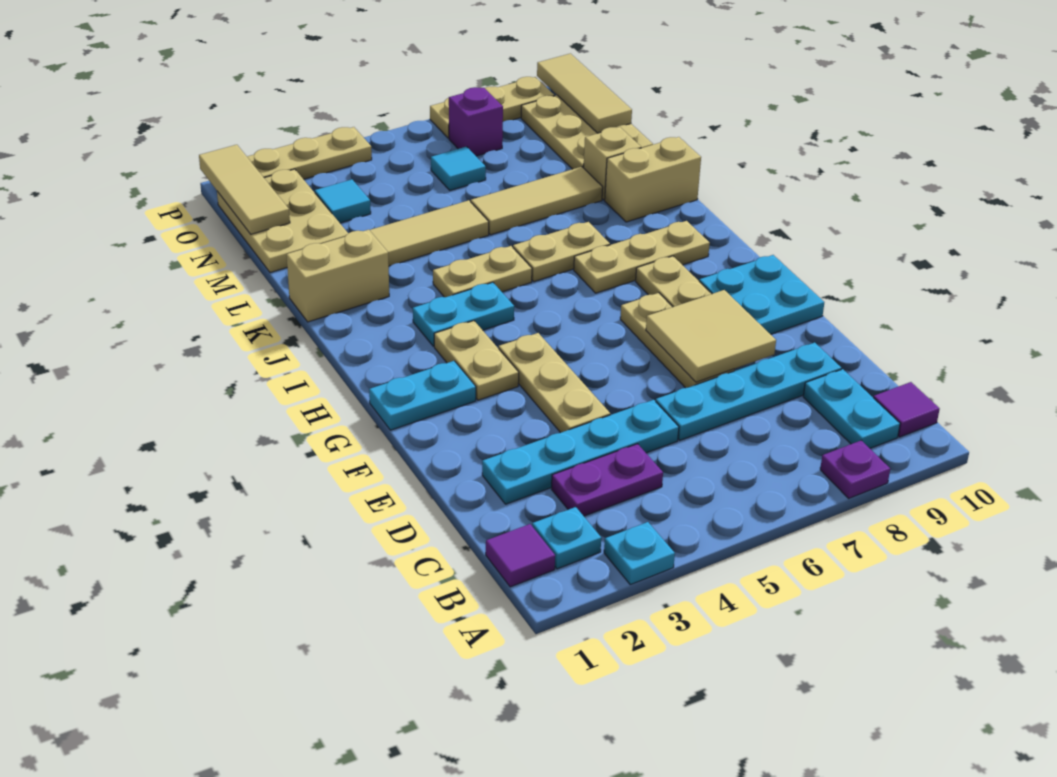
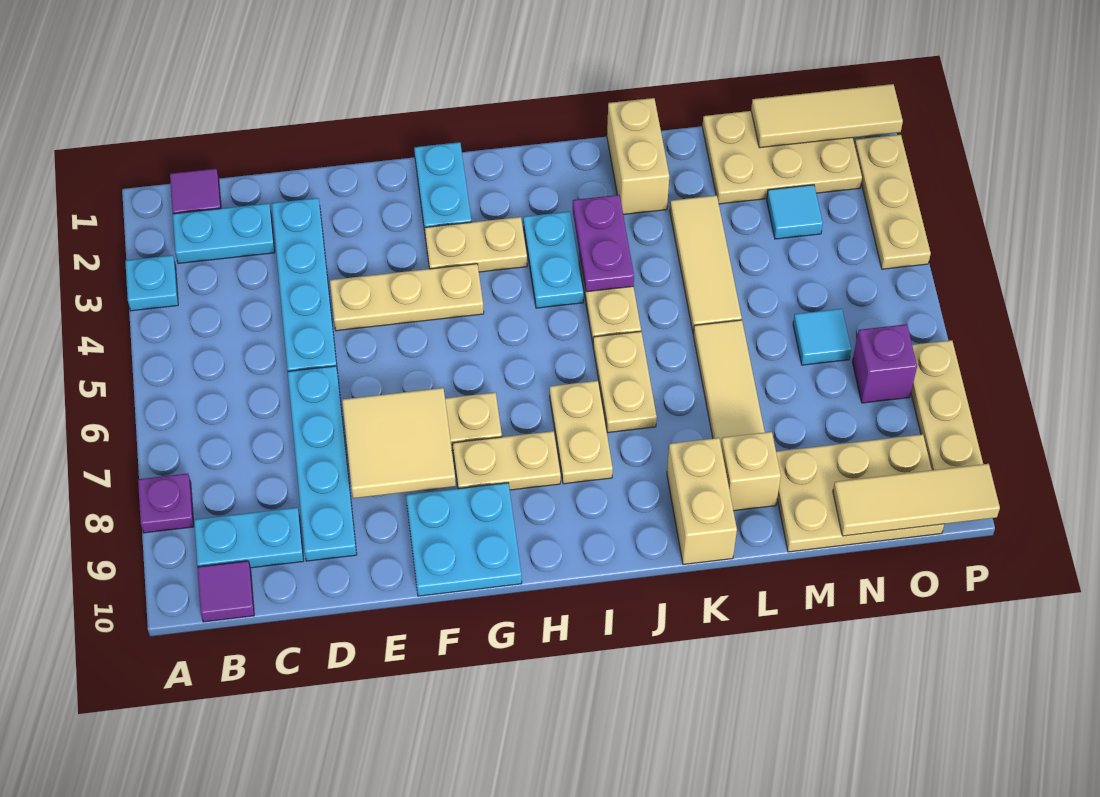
cyan 1x1 plate [532,507,601,569] -> cyan 1x2 plate [173,203,275,264]
purple 1x2 plate [552,444,663,516] -> purple 1x2 plate moved to [573,195,634,292]
tan 1x3 plate [574,221,710,293] -> tan 1x2 plate [550,381,613,484]

